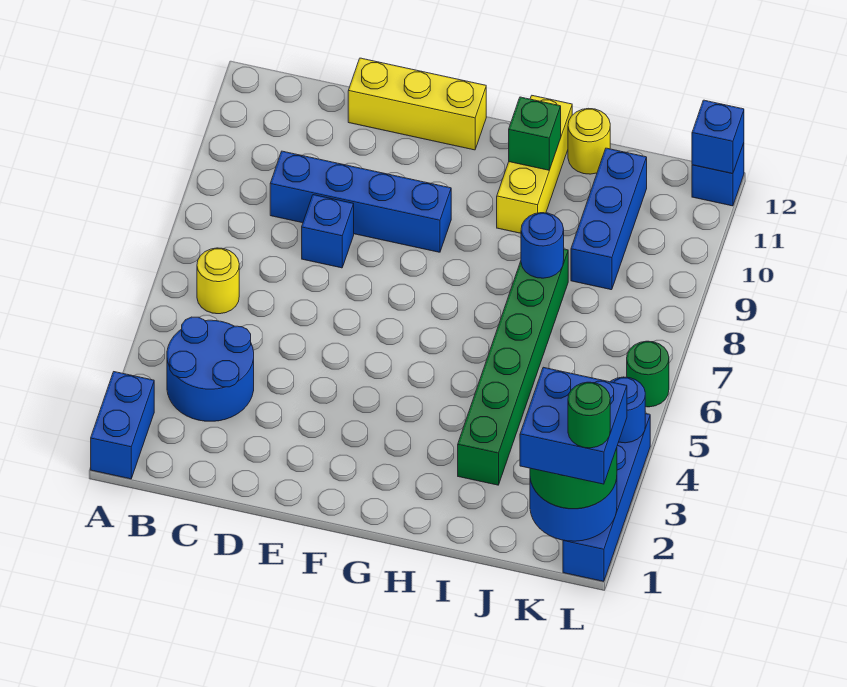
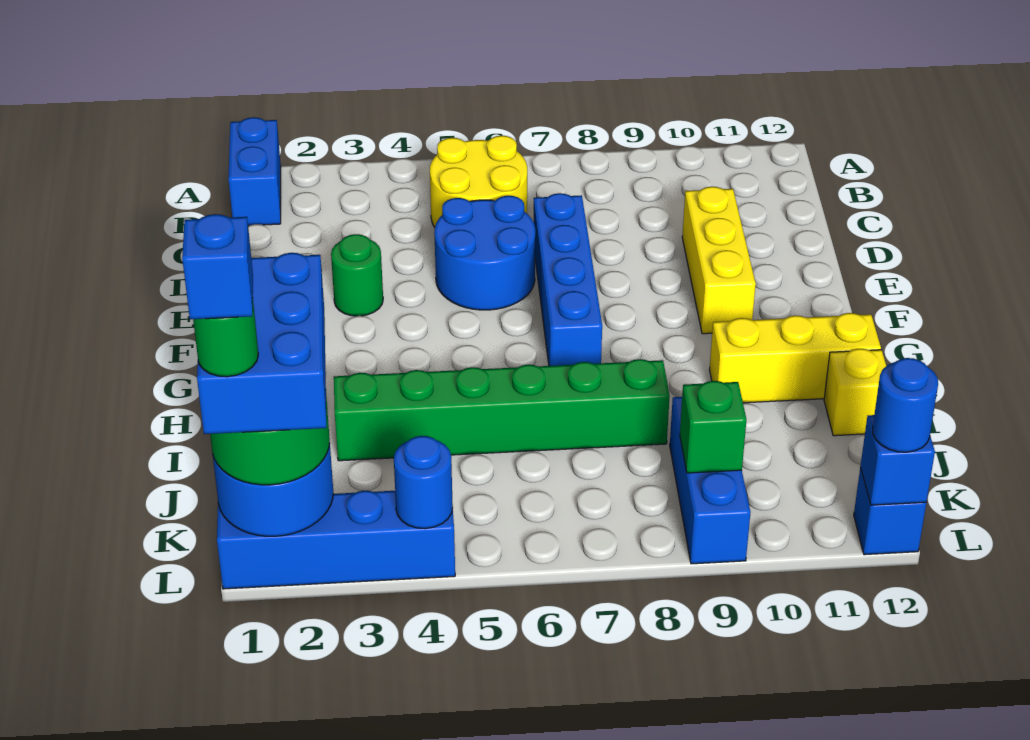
blue 1x2 brick [91,372,154,479] -> blue 1x2 brick turned to [228,117,281,226]
blue 2x2 round brick [167,317,254,421] -> blue 2x2 round brick moved to [434,196,535,310]
yellow 1x1 round brick [197,248,239,314] -> yellow 2x2 round brick [430,136,527,227]
blue 1x4 brick [270,151,451,252] -> blue 1x4 brick moved to [534,193,602,366]
blue 1x1 brick [302,195,354,268] -> blue 1x1 brick moved to [182,214,253,319]
yellow 1x3 brick [348,58,486,150] -> yellow 1x3 brick moved to [682,187,756,334]
green 1x1 brick [509,97,561,170] -> green 1x1 brick moved to [680,381,746,473]
blue 1x1 round brick [521,213,564,278] -> blue 1x1 round brick moved to [873,358,938,452]
yellow 1x1 round brick [568,108,610,174] -> yellow 1x1 brick [824,349,886,436]
blue 1x3 brick [571,148,647,290] -> blue 1x3 brick turned to [670,397,750,564]
blue 2x2 brick [520,367,627,484] -> blue 2x3 brick [197,253,326,434]
green 1x1 round brick [627,341,669,407] -> green 1x1 round brick moved to [331,234,383,316]

